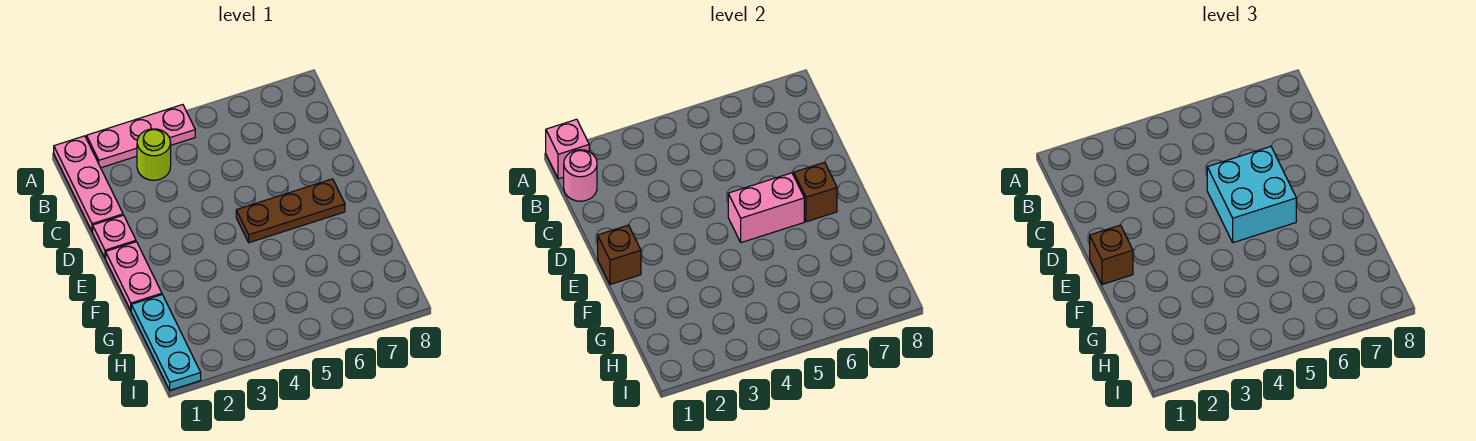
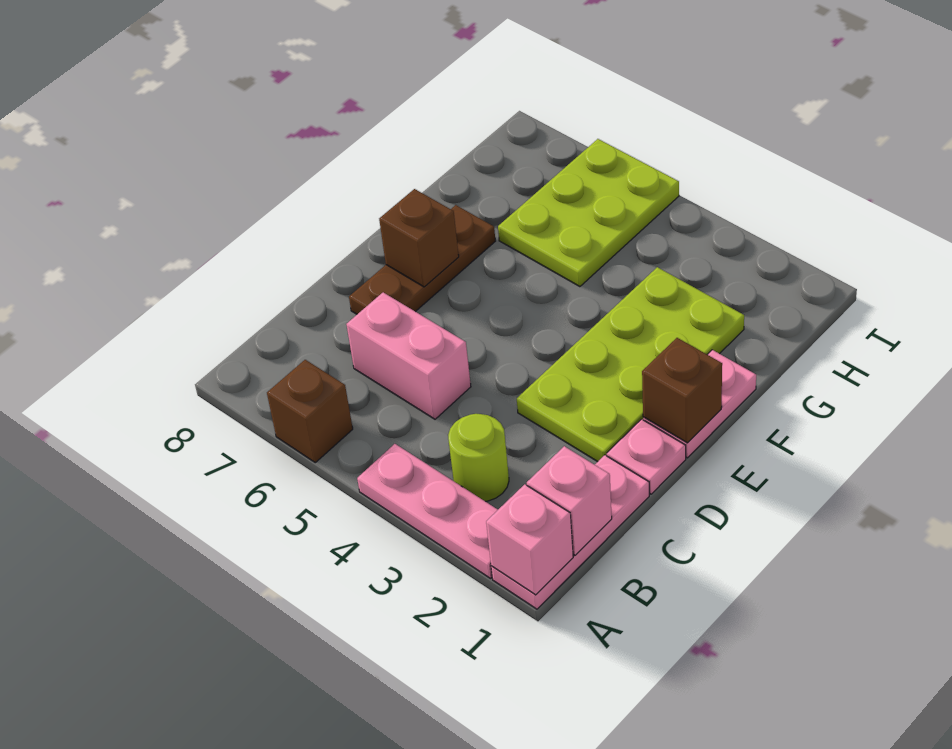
pink 1x1 round brick [564,150,597,201] -> pink 1x1 brick [527,446,612,555]
none -> lime 2x4 plate [517,267,744,462]
cyan 2x2 brick [1207,146,1296,243] -> none
brown 1x1 brick [1090,225,1133,285] -> brown 1x1 brick moved to [267,360,353,462]
brown 1x3 plate [236,179,345,243] -> brown 1x3 plate turned to [349,205,495,314]
pink 1x2 brick [728,173,804,243] -> pink 1x2 brick moved to [346,292,471,419]
cyan 1x3 plate [131,295,201,390] -> none
none -> lime 2x3 plate [498,139,679,287]

